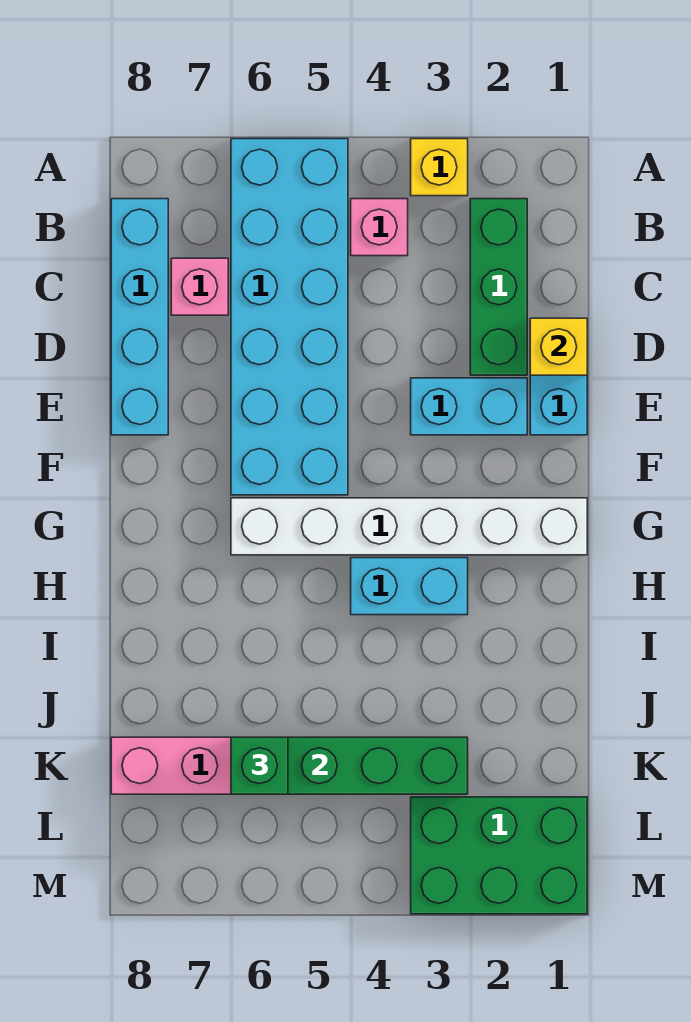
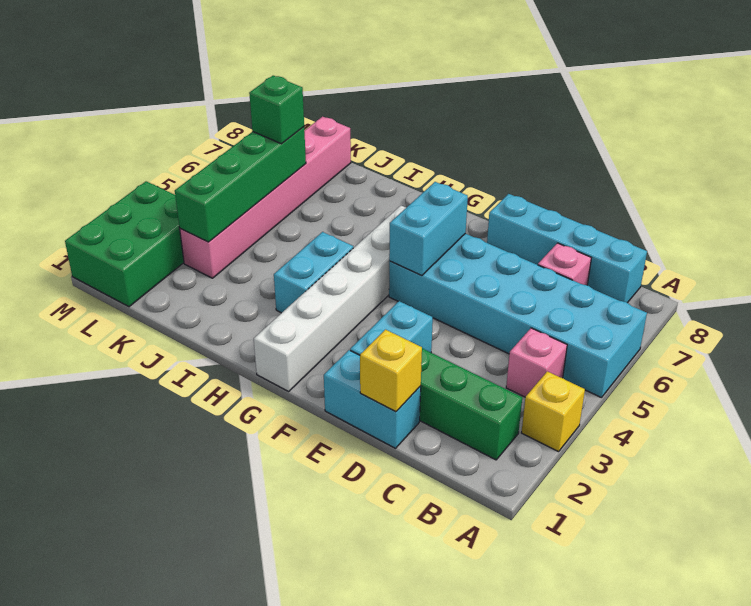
none -> cyan 1x2 brick [389,182,468,276]

